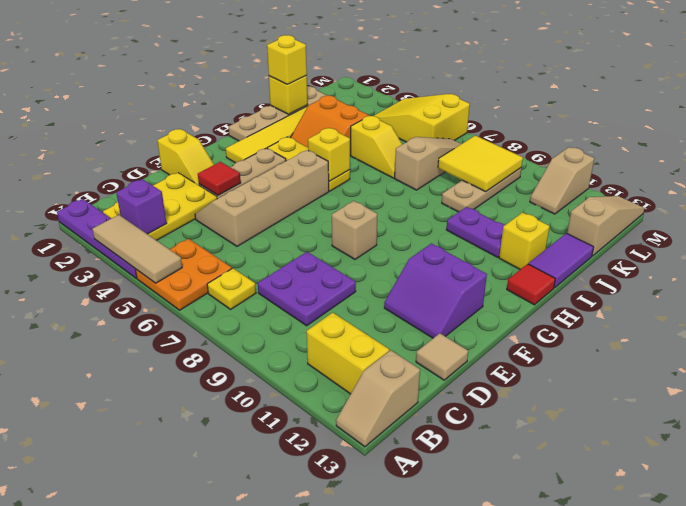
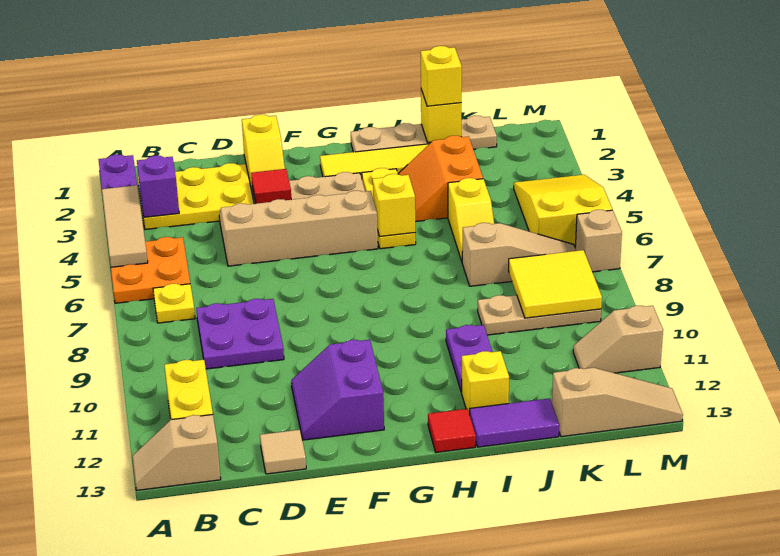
tan 1x1 brick [332,201,377,259] -> tan 1x1 brick moved to [575,210,622,272]

